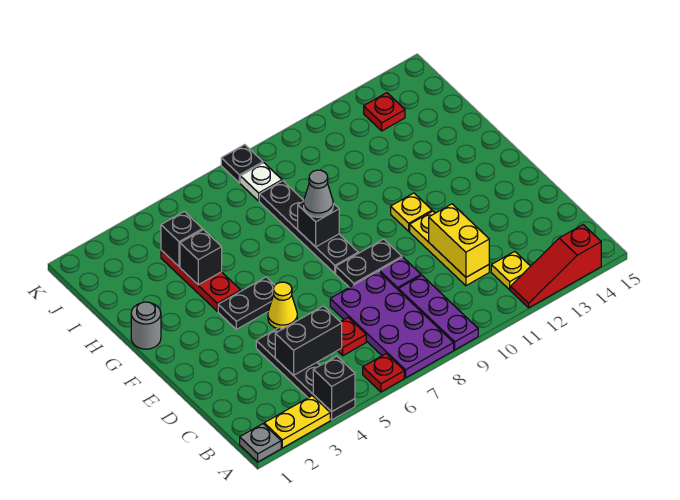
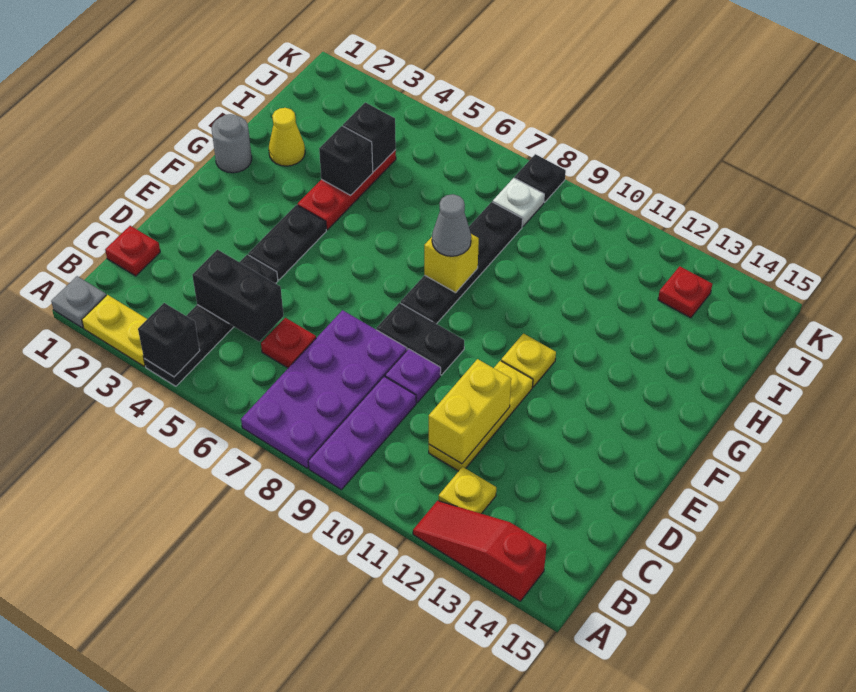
red 1x1 plate [363,354,404,392] -> red 1x1 plate moved to [105,226,160,276]
yellow 1x1 cone [268,282,297,329] -> yellow 1x1 cone moved to [269,108,305,166]
black 1x2 plate [218,277,275,329] -> black 1x2 plate turned to [248,205,326,280]
black 1x1 brick [298,202,339,247] -> yellow 1x1 brick [424,234,479,293]

